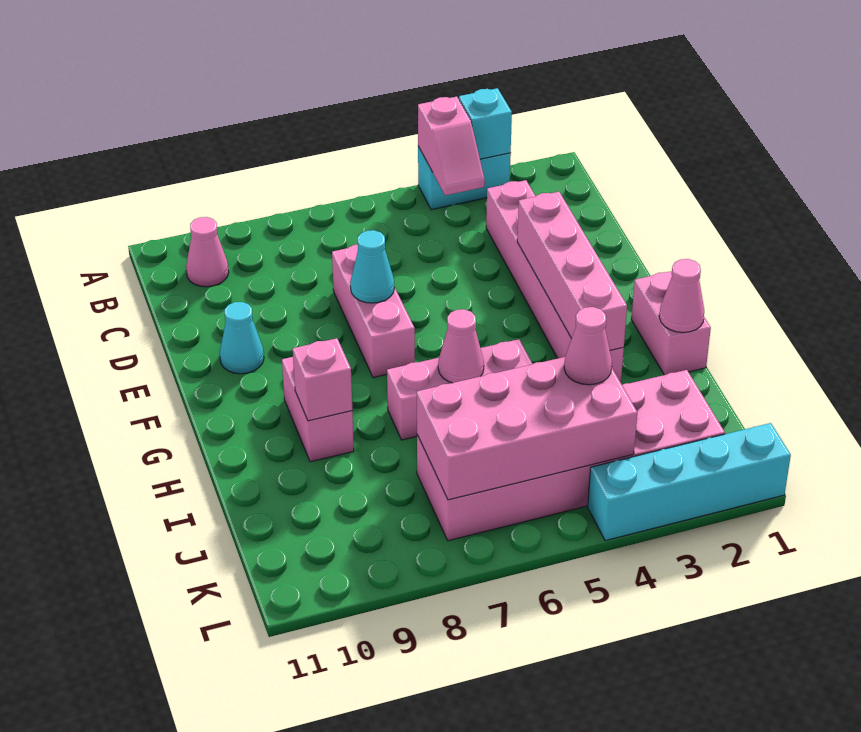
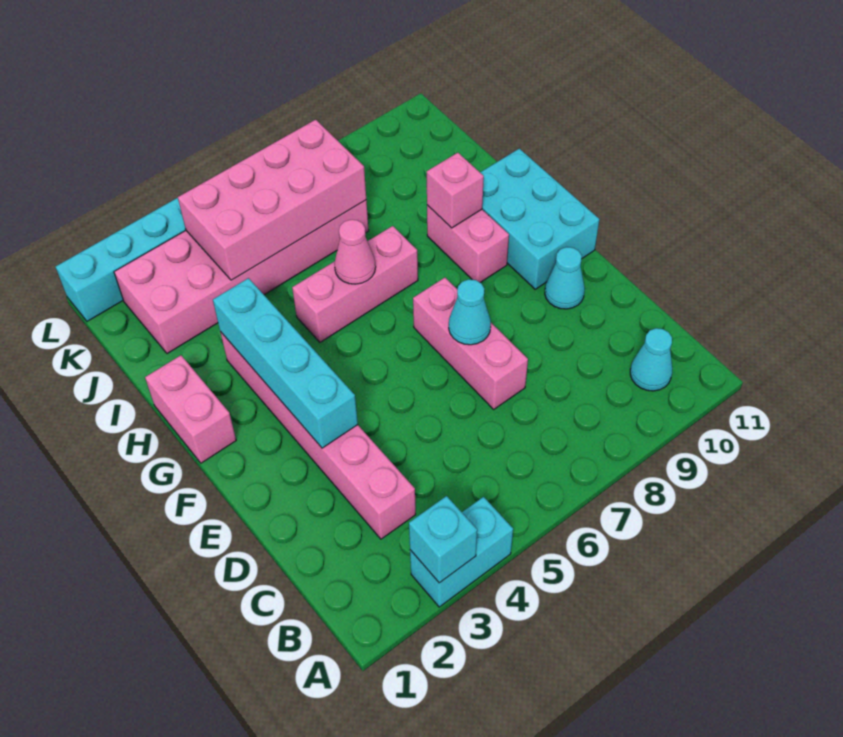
pink 1x2 slope [418,97,485,195] -> none
pink 1x1 cone [186,217,229,287] -> cyan 1x1 cone [630,328,672,391]
pink 1x4 brick [517,192,627,350] -> cyan 1x4 brick [213,278,358,448]
none -> cyan 2x3 brick [480,149,600,289]
pink 1x1 cone [659,259,704,333] -> none
pink 1x1 cone [564,307,612,385] -> none

